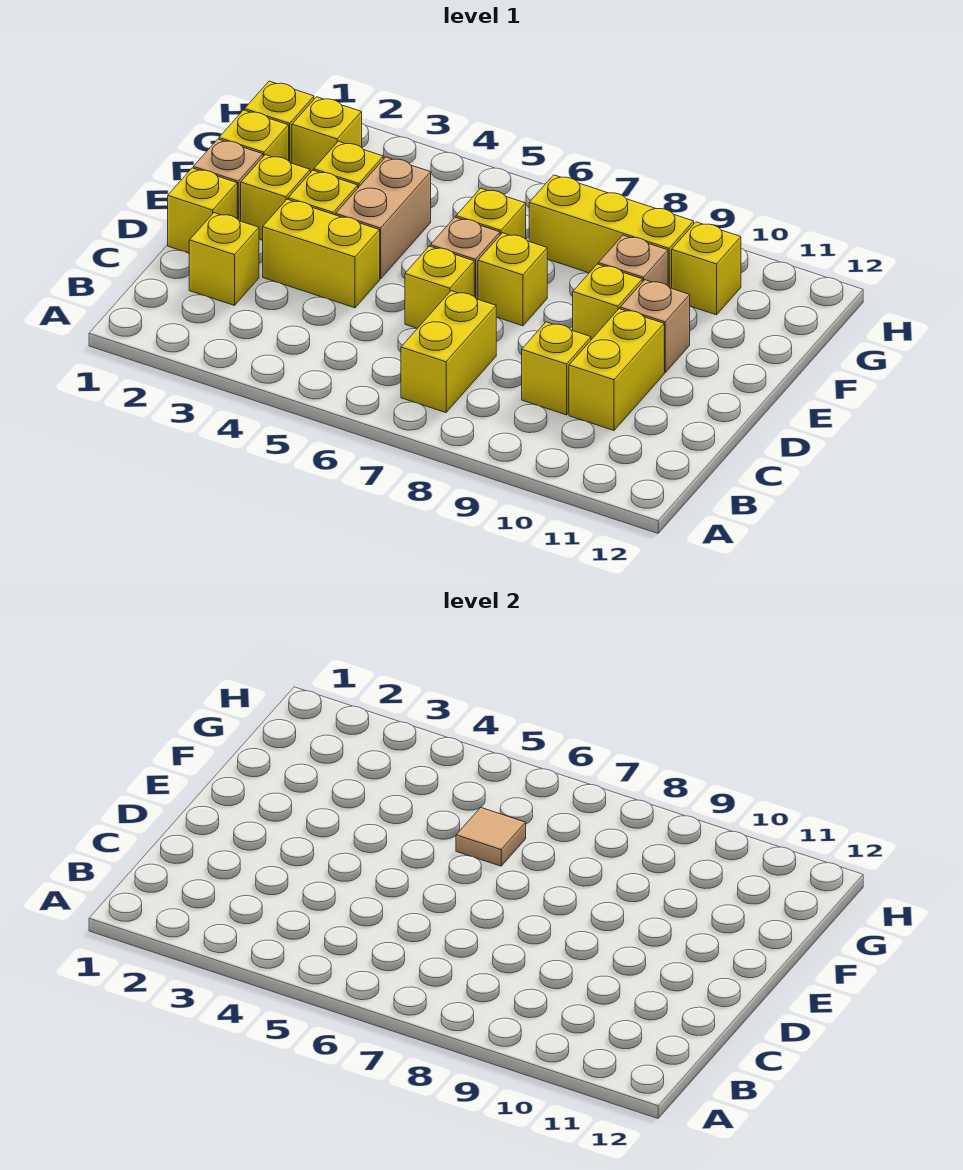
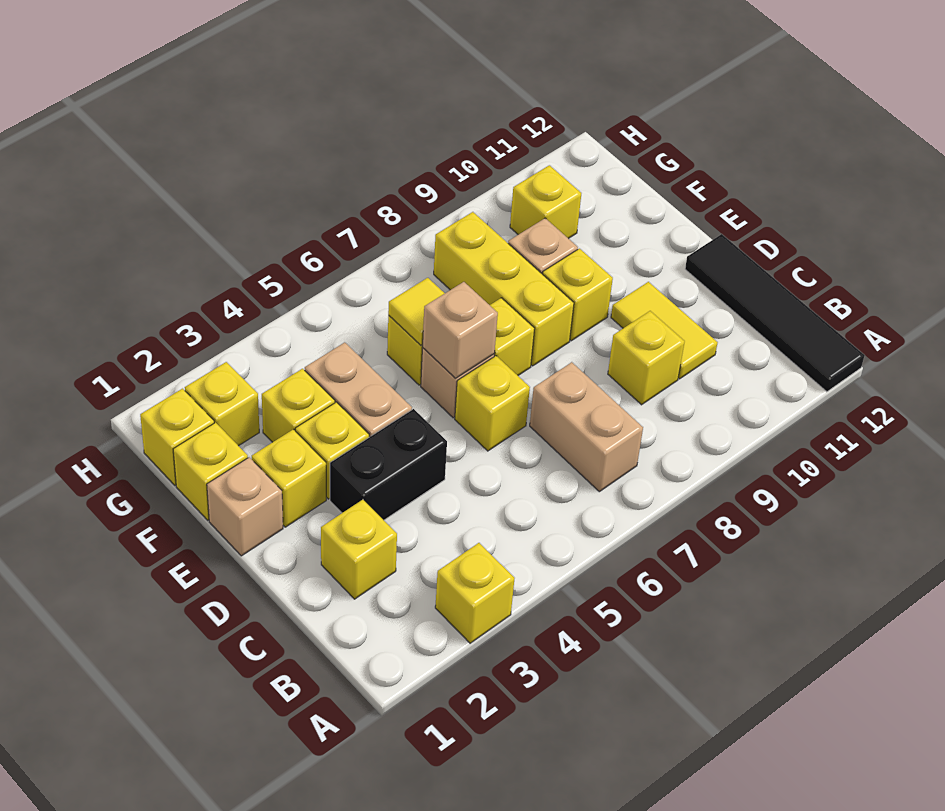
none -> black 1x4 tile [685,234,865,392]
yellow 1x2 brick [401,291,496,412] -> tan 1x2 brick [530,362,643,492]
yellow 1x2 brick [569,309,664,430] -> yellow 1x2 tile [611,282,718,379]
yellow 1x1 brick [168,168,237,253] -> yellow 1x1 brick moved to [435,543,515,643]
yellow 1x2 brick [263,199,380,308] -> black 1x2 brick [330,409,447,520]
tan 1x1 brick [620,280,690,373] -> tan 1x1 brick moved to [423,282,498,379]
tan 1x1 tile [456,807,526,866] -> yellow 1x1 tile [388,278,445,345]
yellow 1x3 brick [529,175,694,288] -> yellow 1x3 brick turned to [434,212,574,366]

